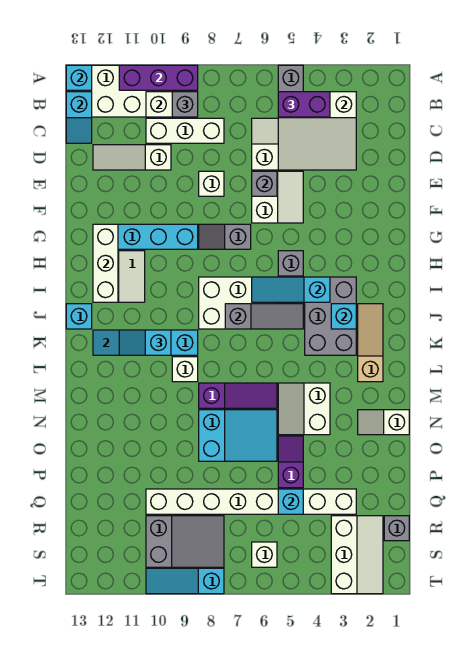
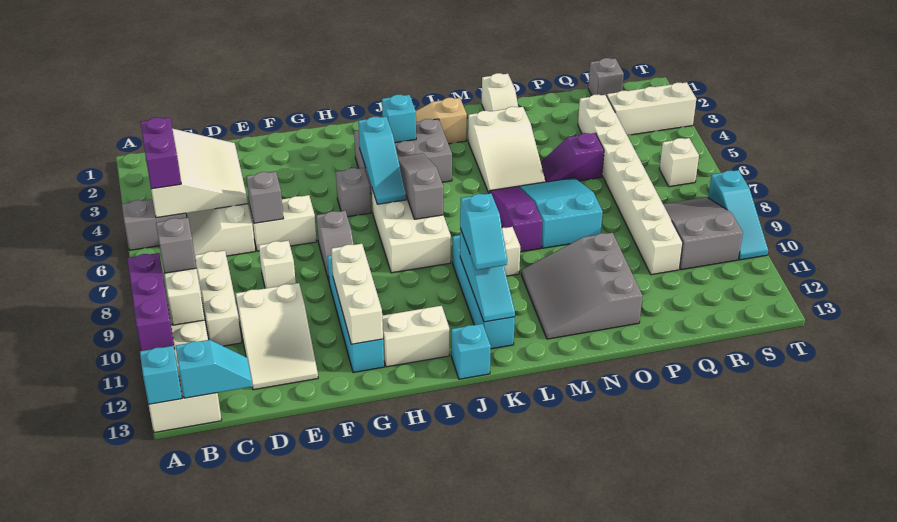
white 1x3 slope [93,145,171,170] -> white 2x3 slope [236,283,318,390]
white 1x3 brick [93,224,118,302] -> white 1x3 brick turned to [331,244,383,344]
white 2x2 slope [278,383,330,435] -> white 2x3 slope [468,107,545,193]
none -> grey 3x3 slope [521,233,642,339]
cyan 1x1 brick [278,489,303,514] -> none

